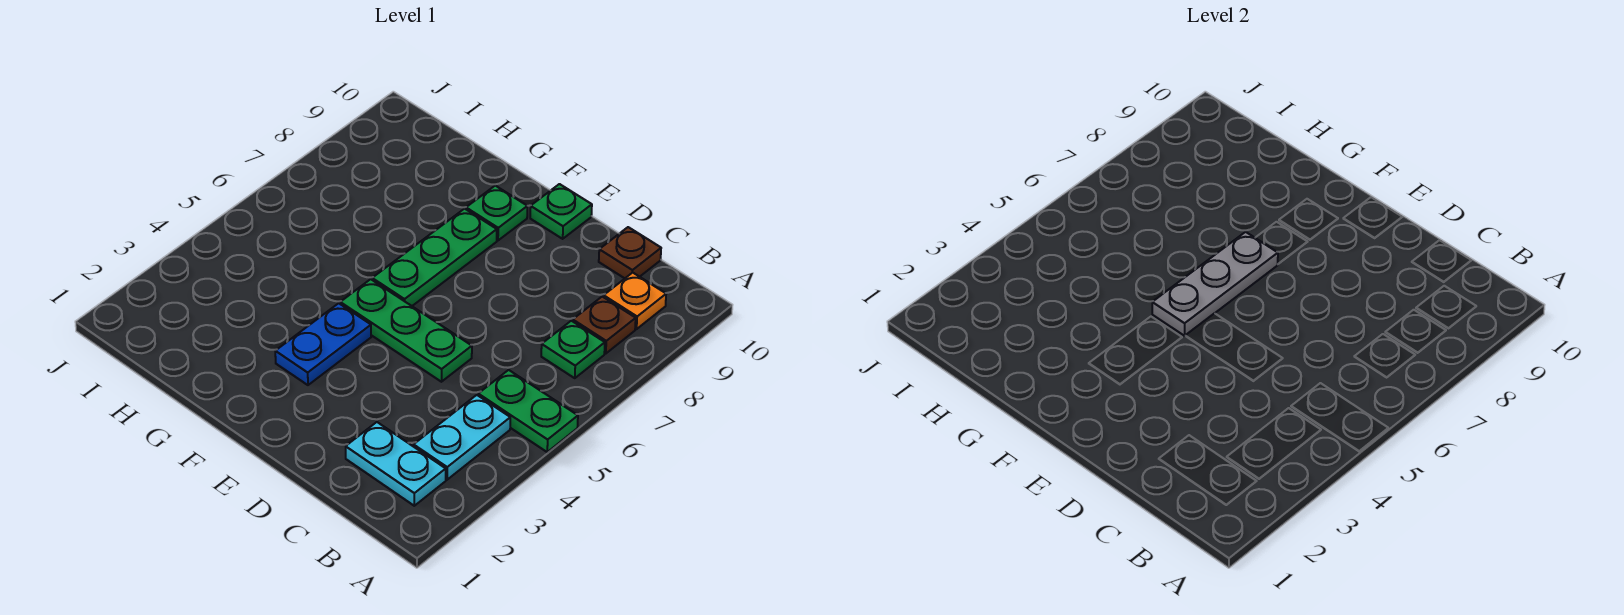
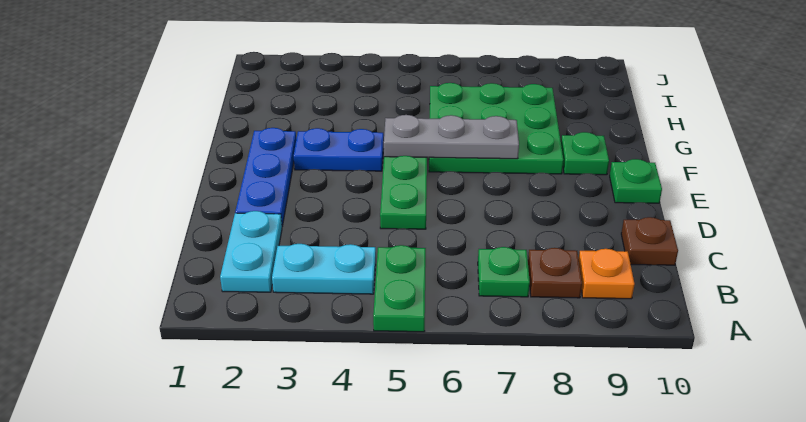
none -> blue 1x3 plate [235,128,296,226]
green 1x3 plate [372,209,497,306] -> green 3x3 plate [429,83,563,174]

